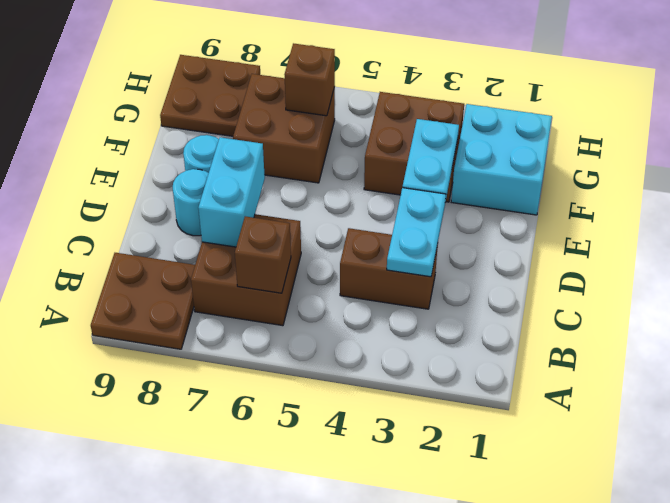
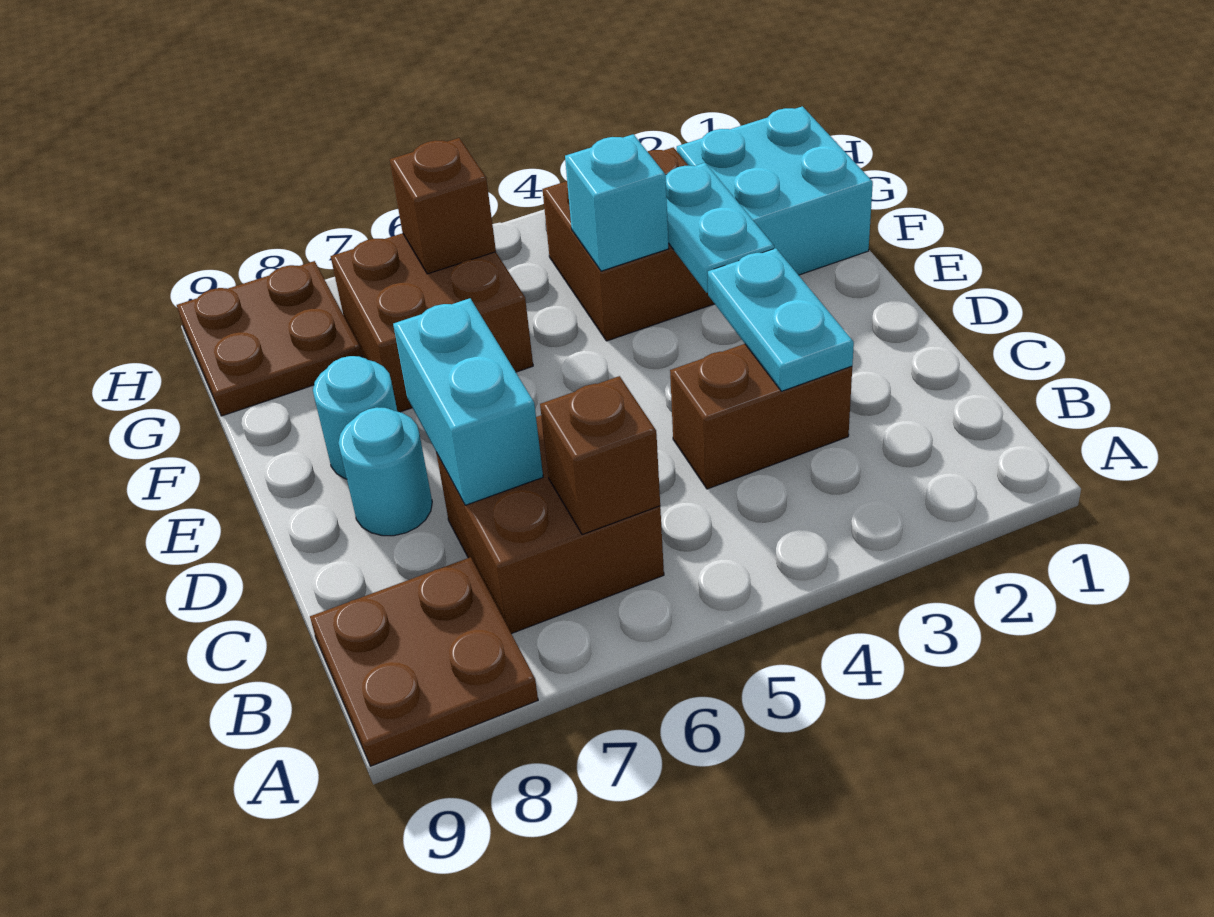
none -> cyan 1x1 brick [565,134,669,271]

